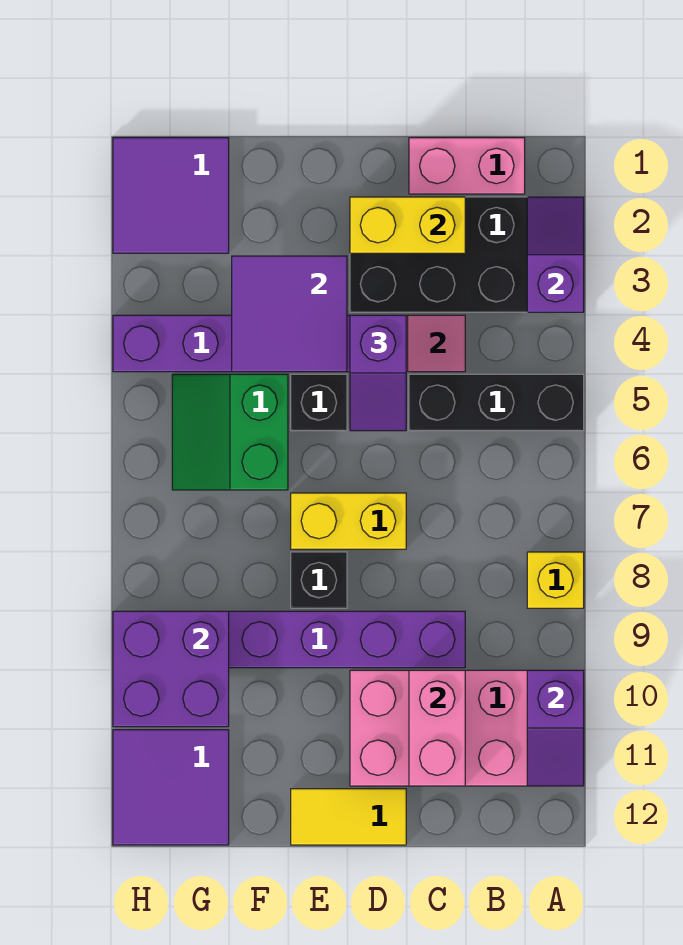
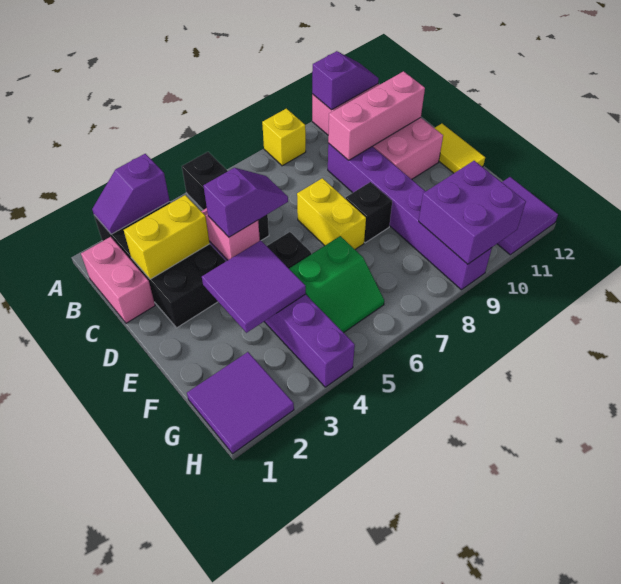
yellow 1x2 brick [350,197,465,253] -> yellow 1x2 brick turned to [124,195,210,279]
pink 1x2 brick [409,670,465,786] -> pink 1x3 brick [328,71,425,160]

